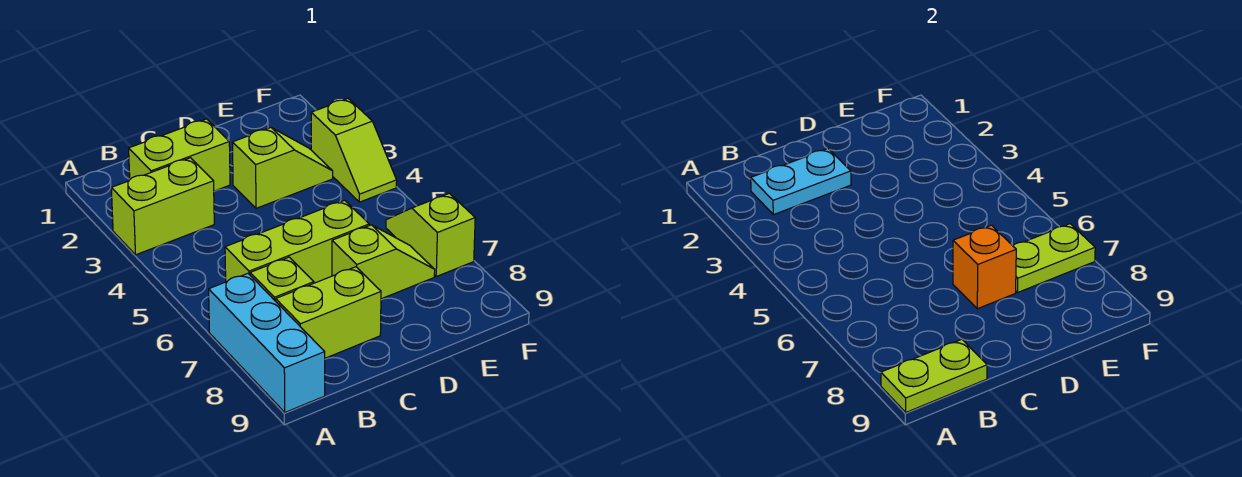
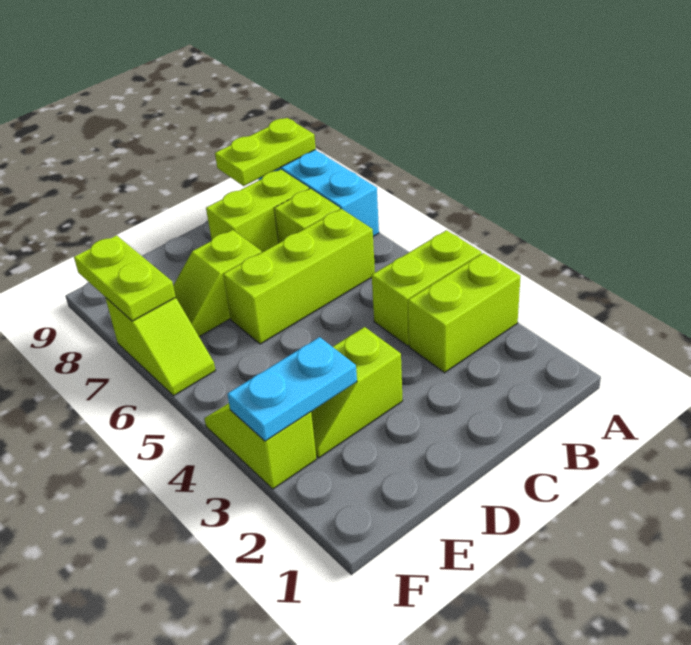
lime 1x2 brick [129,119,230,191] -> lime 1x2 brick moved to [372,230,482,346]
cyan 1x2 plate [751,149,851,215] -> cyan 1x2 plate moved to [227,337,357,441]
orange 1x1 brick [953,225,1016,309] -> none
lime 1x2 plate [1013,224,1095,292] -> lime 1x2 plate turned to [74,235,176,321]

